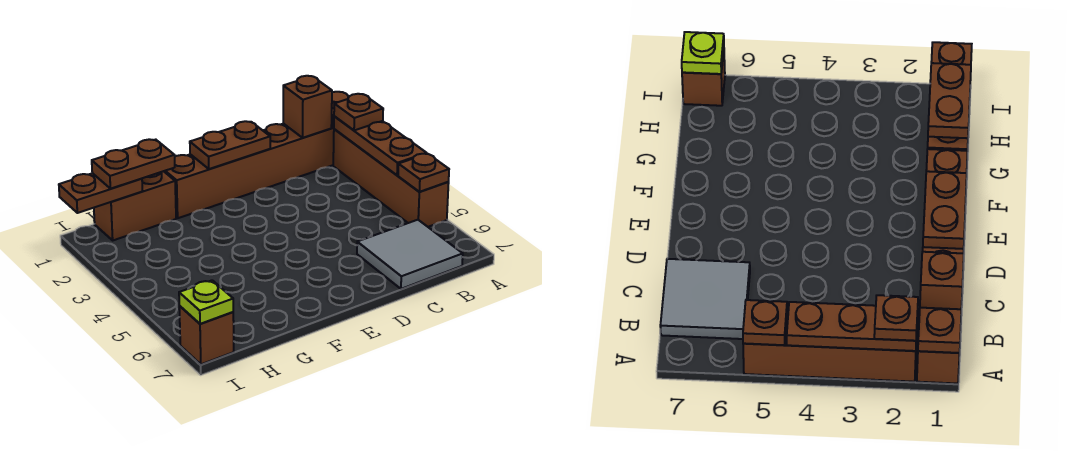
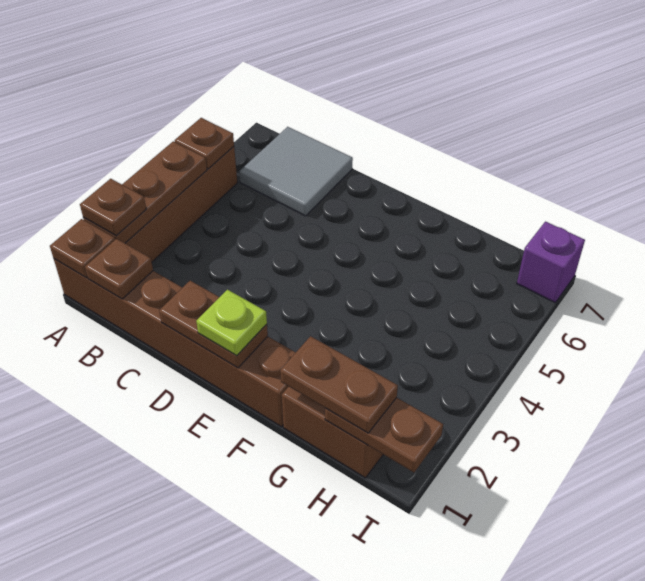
brown 1x1 brick [283,76,332,138] -> brown 1x1 plate [85,239,153,299]
brown 1x1 brick [179,306,234,364] -> purple 1x1 brick [517,222,585,302]
lime 1x1 plate [179,280,233,324] -> lime 1x1 plate moved to [196,290,267,356]

